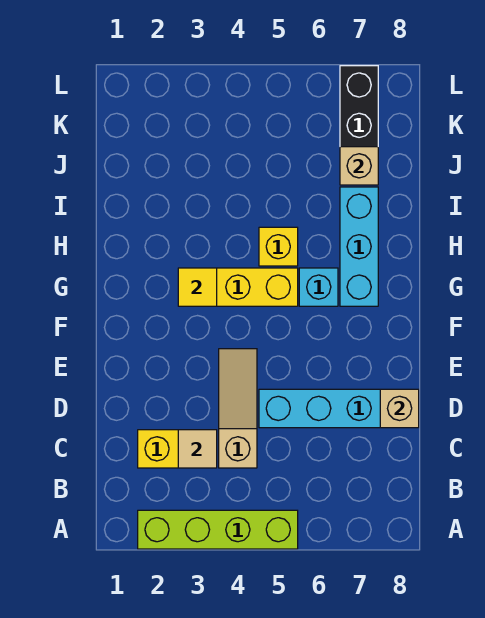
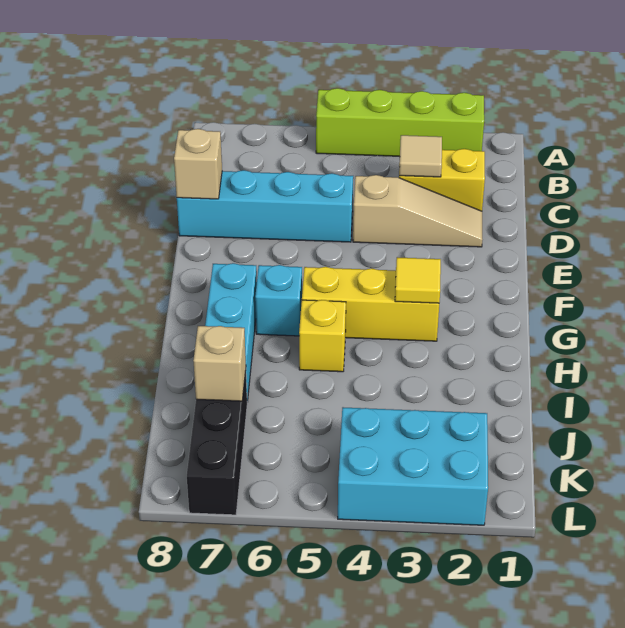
tan 1x3 slope [219,349,257,468] -> tan 1x3 slope turned to [353,175,482,247]
none -> cyan 2x3 brick [338,407,488,525]

